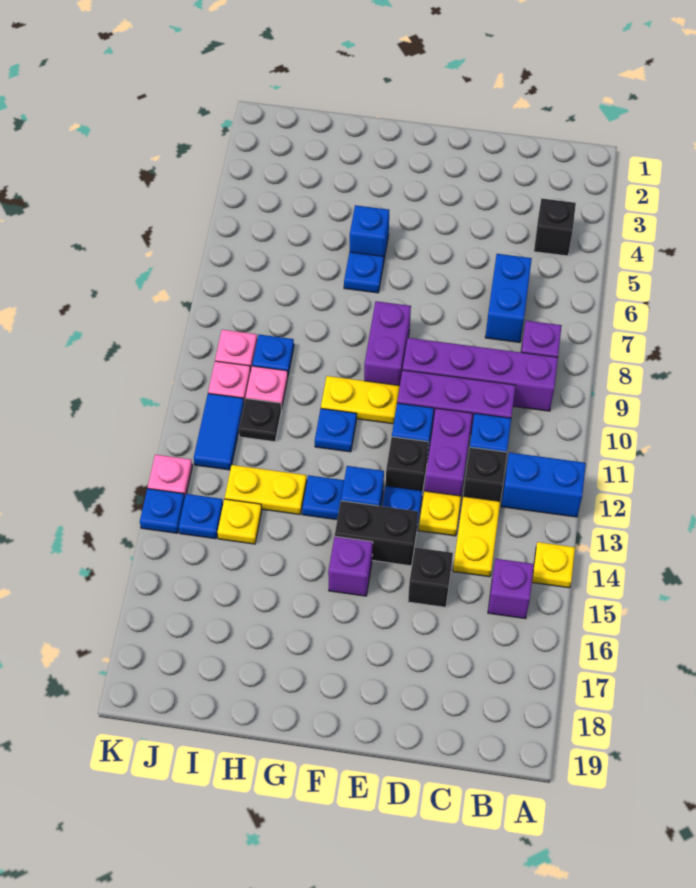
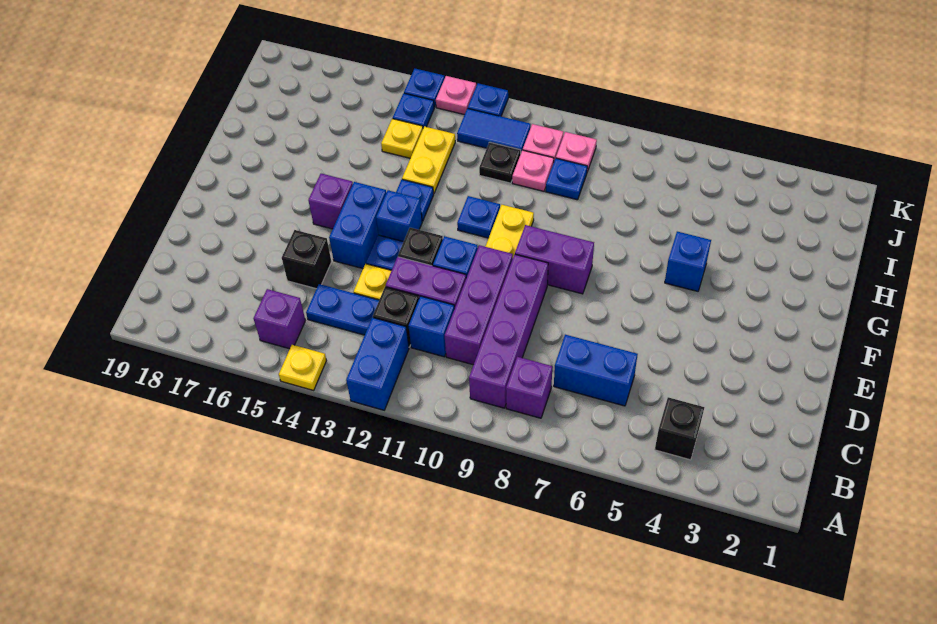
yellow 1x2 plate [453,496,500,577] -> blue 1x2 plate [306,284,379,335]
black 1x2 brick [335,501,418,566] -> blue 1x2 brick [329,182,386,269]
blue 1x1 plate [344,252,384,293] -> blue 1x1 plate moved to [468,83,508,116]

